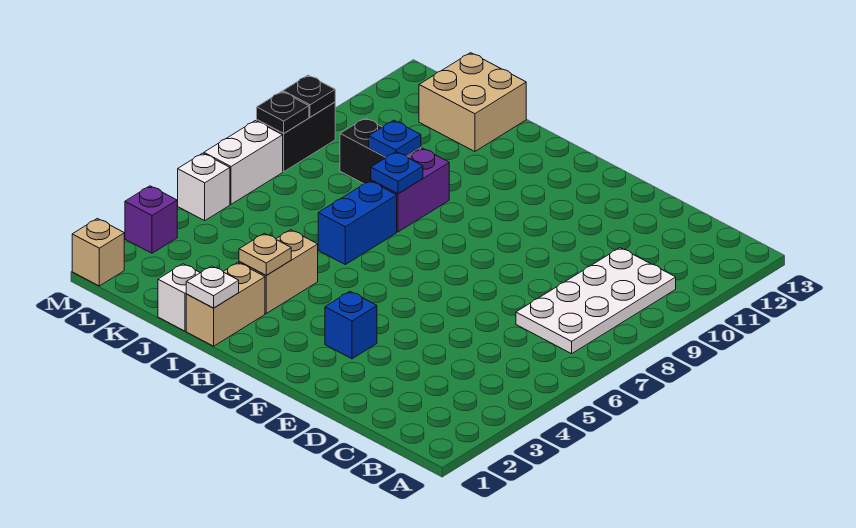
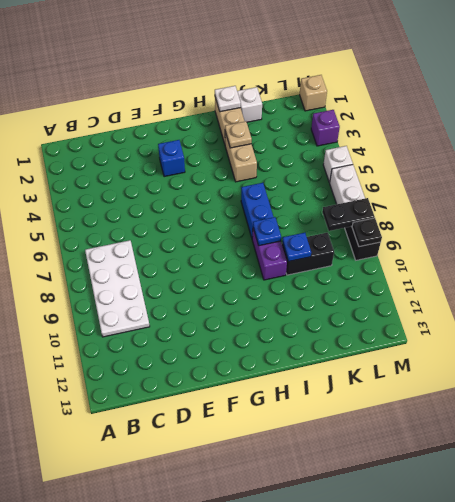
tan 2x2 brick [419,53,526,152] -> none
black 1x1 plate [257,91,309,133] -> black 1x2 plate [322,198,375,231]

